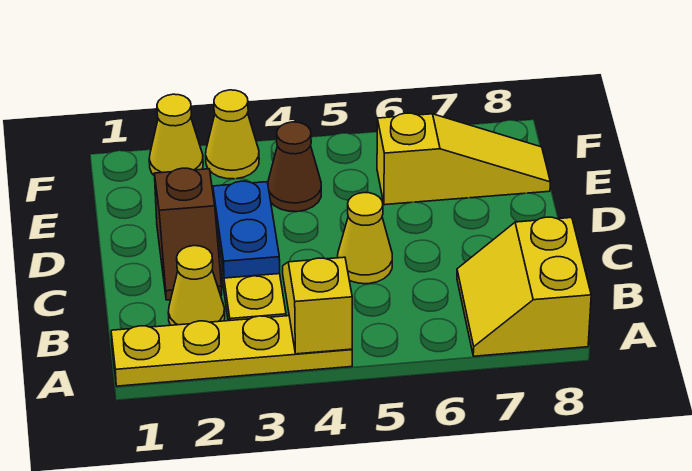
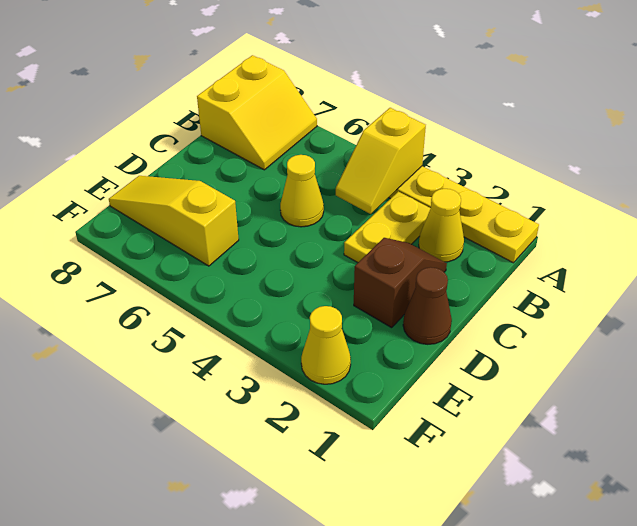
blue 1x2 plate [213,181,280,278] -> none
brown 1x1 cone [268,122,321,212] -> brown 1x1 cone moved to [403,267,452,344]
yellow 1x1 cone [206,90,259,179] -> none

